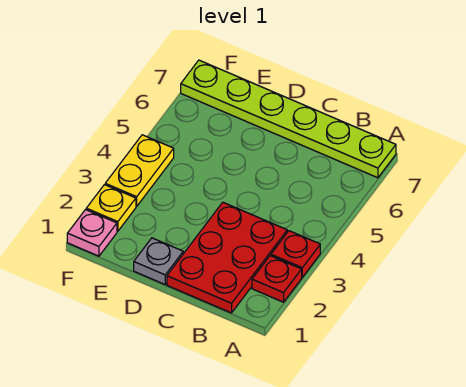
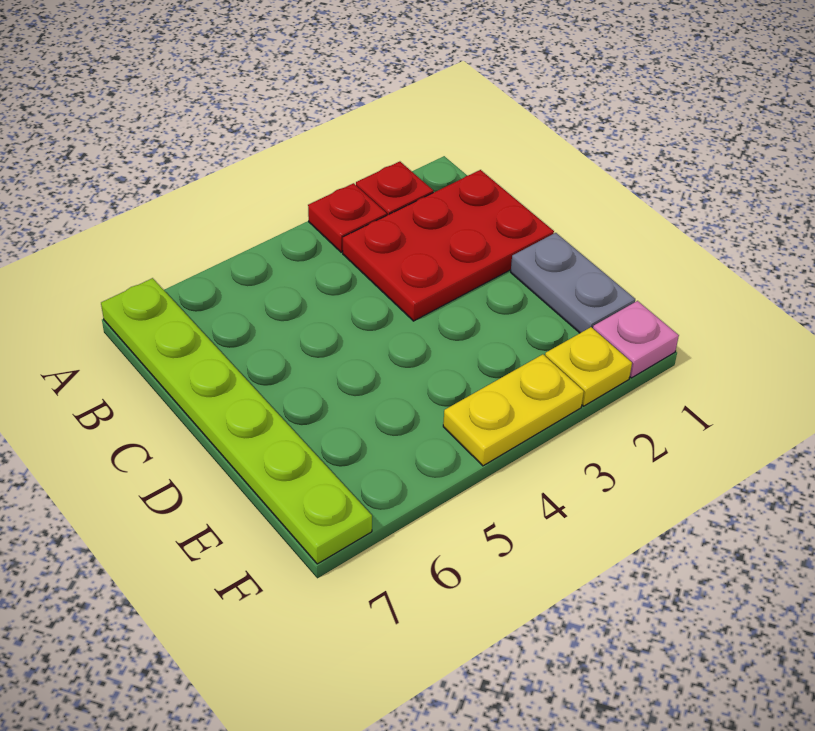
grey 1x1 plate [134,238,183,284] -> grey 1x2 plate [511,233,635,333]

